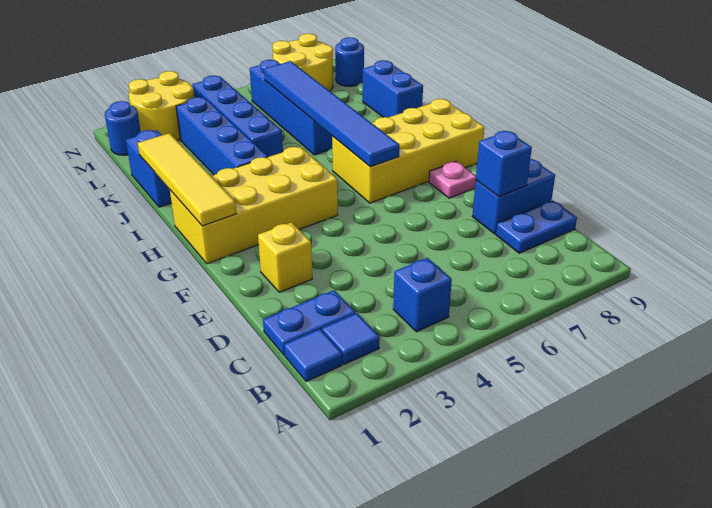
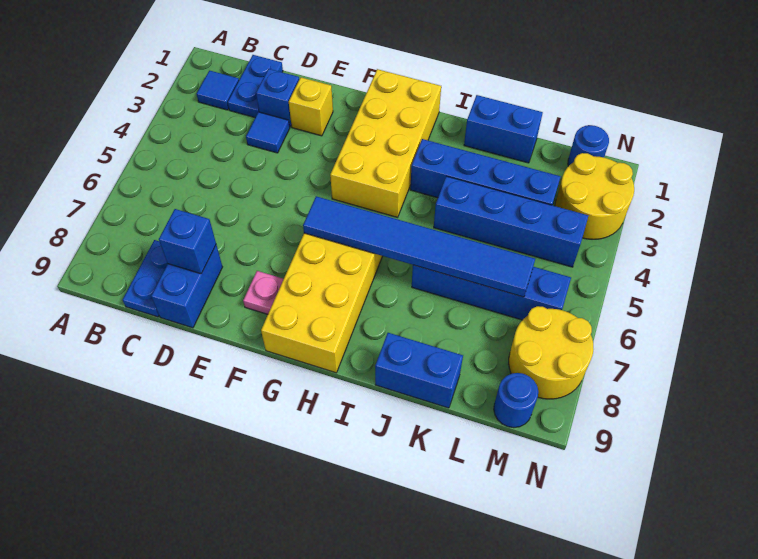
blue 1x1 tile [284,329,343,382] -> blue 1x1 tile moved to [246,112,290,153]
blue 1x1 brick [393,258,452,332] -> blue 1x1 brick moved to [256,69,299,127]
yellow 1x4 tile [138,133,236,226] -> none

